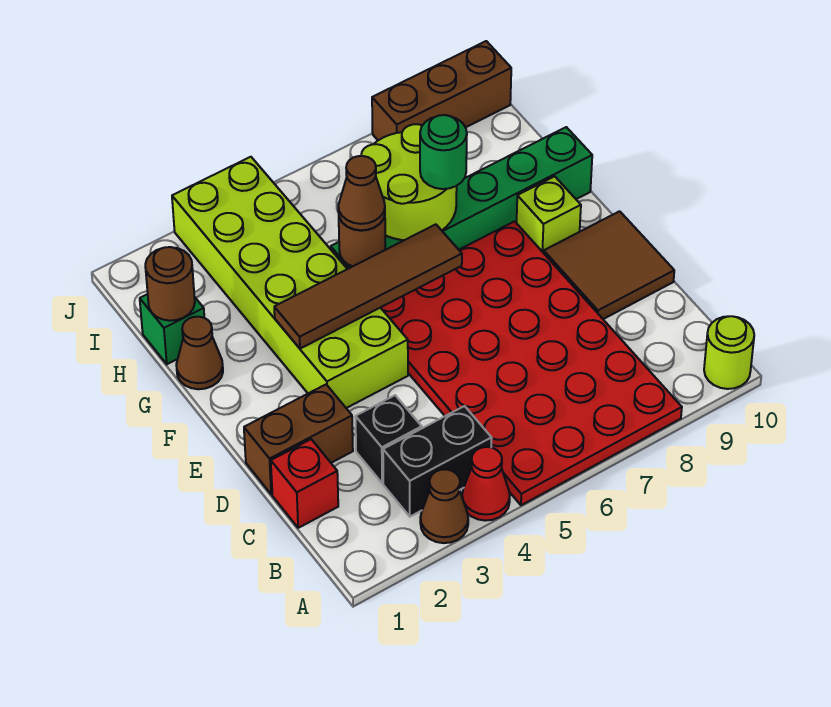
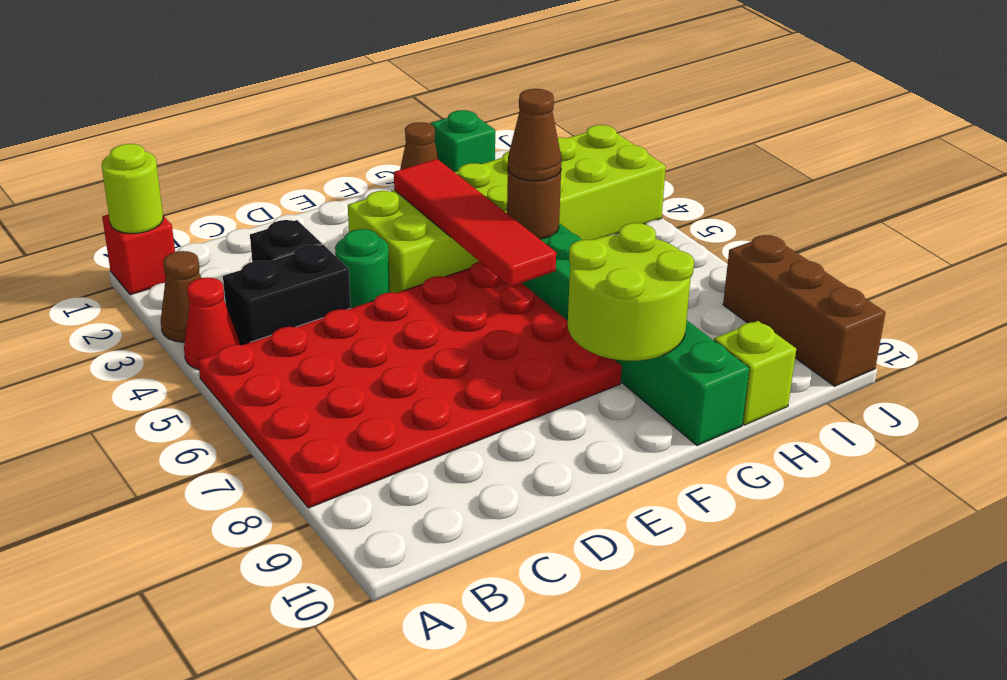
lime 1x1 round brick [704,316,754,389] -> lime 1x1 round brick moved to [102,144,163,234]
black 1x2 brick [383,406,492,516] -> black 1x2 brick turned to [223,244,351,345]
red 1x1 brick [271,439,338,528] -> red 1x1 brick moved to [102,214,175,295]
brown 1x2 brick [244,385,353,494] -> none
brown 2x2 tile [544,211,674,319] -> none
brown 1x4 tile [274,224,462,349] -> red 1x4 tile [394,159,556,287]
lime 1x1 brick [517,176,581,253] -> lime 1x1 brick moved to [714,321,796,425]
lime 2x2 round brick [361,124,457,240] -> lime 2x2 round brick moved to [568,223,694,361]
green 1x1 round brick [420,115,467,189] -> green 1x1 round brick moved to [335,229,390,308]
brown 1x1 round brick [145,247,195,321] -> none

